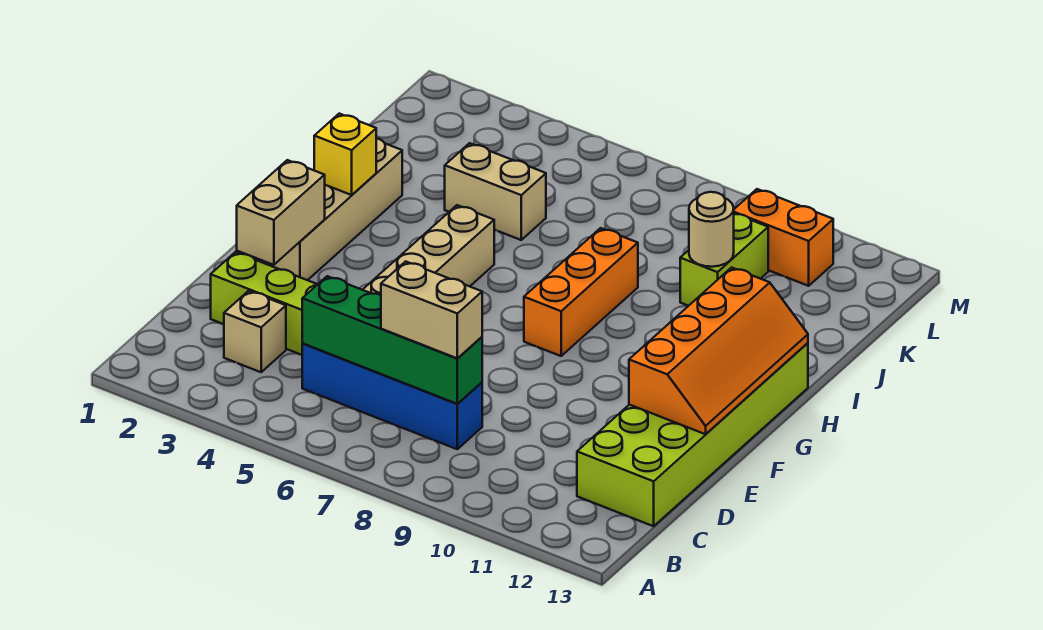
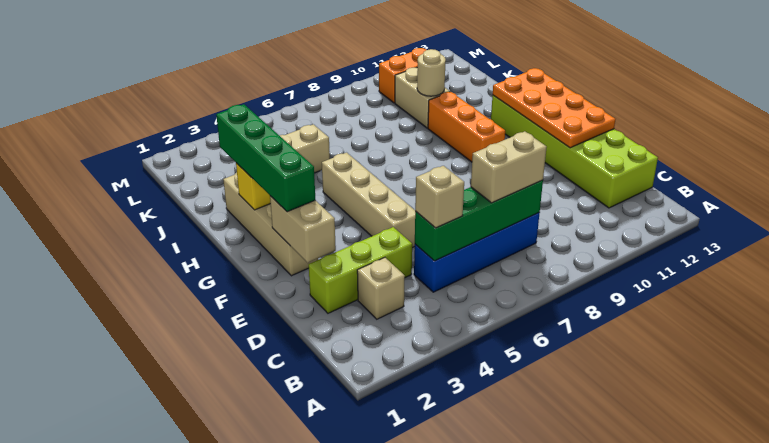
none -> tan 1x1 brick [415,166,464,228]
orange 2x4 slope [629,267,808,434] -> orange 2x4 plate [493,68,615,148]
none -> green 1x4 brick [216,104,315,212]
orange 1x3 brick [524,228,638,356] -> orange 1x3 brick moved to [428,92,505,162]
lime 1x2 brick [680,214,768,306] -> tan 1x2 brick [395,68,450,128]

